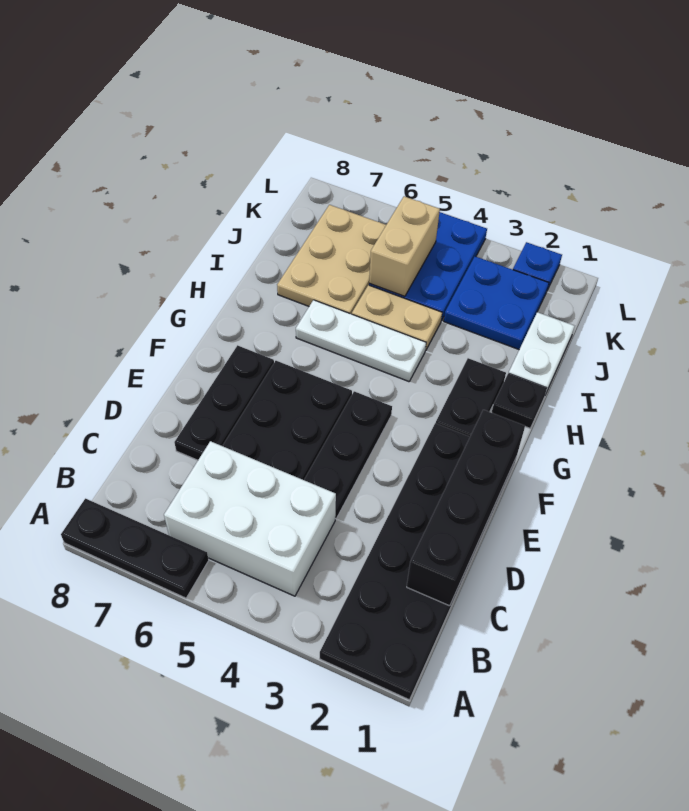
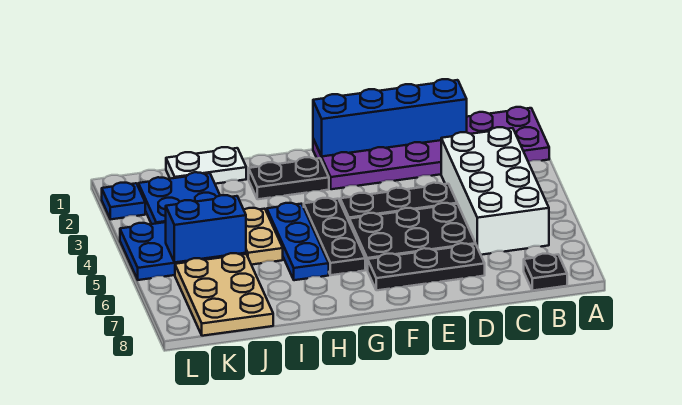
black 2x6 plate [320,423,516,700] -> purple 2x6 plate [313,107,549,189]
black 1x3 plate [61,499,209,598] -> black 1x3 plate moved to [304,198,365,275]
white 2x3 brick [164,441,336,596] -> white 2x4 brick [441,127,549,255]
black 1x4 brick [407,410,525,606] -> blue 1x4 brick [313,79,467,156]
black 1x1 plate [492,373,547,428] -> black 1x1 plate moved to [524,254,567,291]
white 1x3 plate [296,300,426,382] -> blue 1x3 plate [267,203,329,280]
tan 2x3 plate [277,205,386,314] -> tan 2x3 plate turned to [175,253,273,336]
tan 1x2 brick [369,196,440,296] -> blue 1x2 brick [166,195,246,262]

